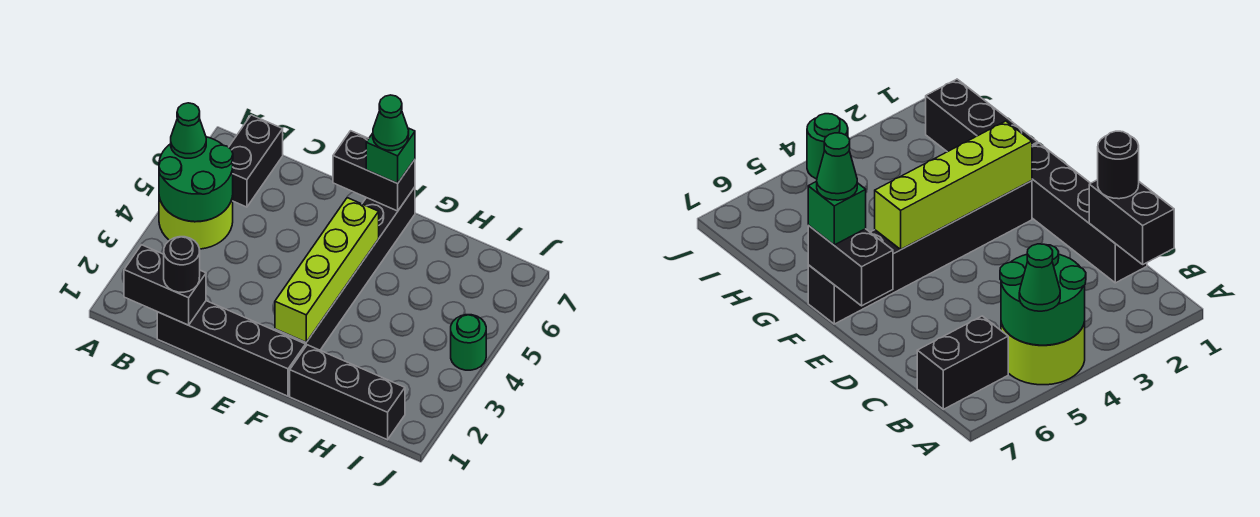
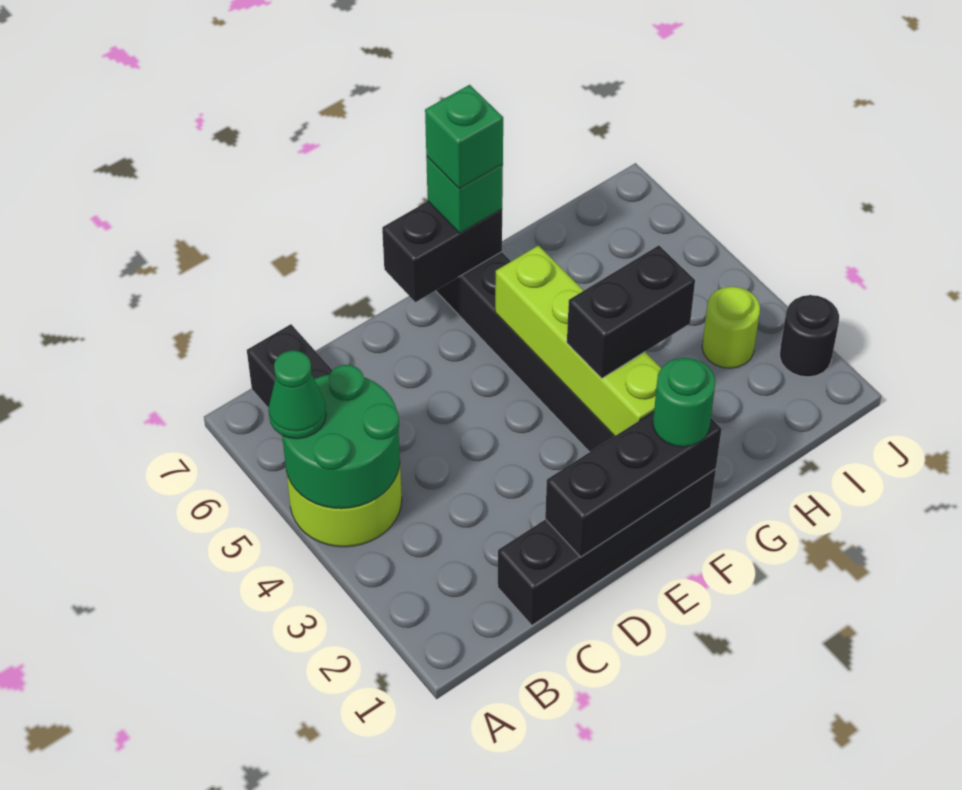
black 1x2 brick [124,245,206,325] -> black 1x2 brick moved to [567,245,695,378]
black 1x1 round brick [164,237,200,292] -> black 1x1 round brick moved to [780,295,839,377]
green 1x1 cone [373,95,409,151] -> green 1x1 brick [425,85,503,189]
black 1x3 brick [290,345,405,440] -> black 1x3 brick moved to [545,412,722,557]
none -> lime 1x1 round brick [702,287,760,368]
green 1x1 round brick [451,315,486,370] -> green 1x1 round brick moved to [653,358,715,447]

